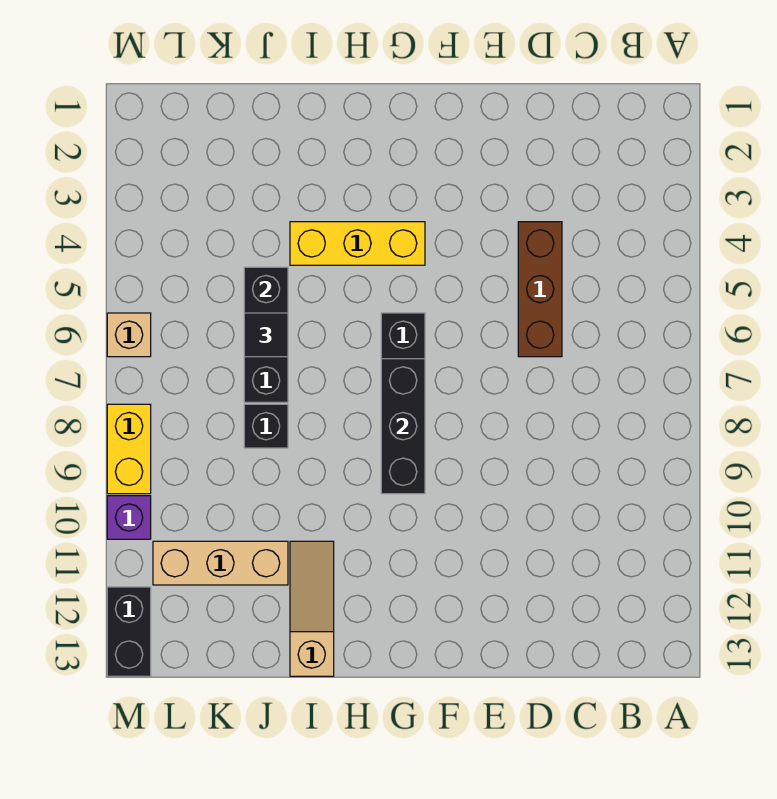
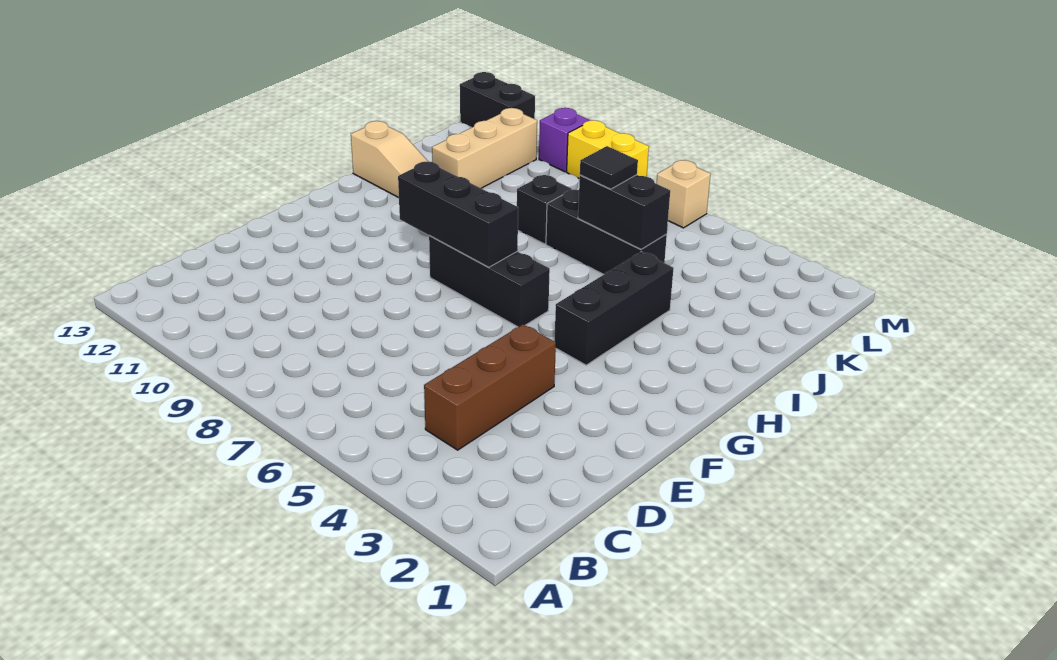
brown 1x3 brick [518,222,562,357] -> brown 1x3 brick turned to [424,324,556,450]
yellow 1x3 brick [290,222,425,265] -> black 1x3 brick [555,252,674,365]

